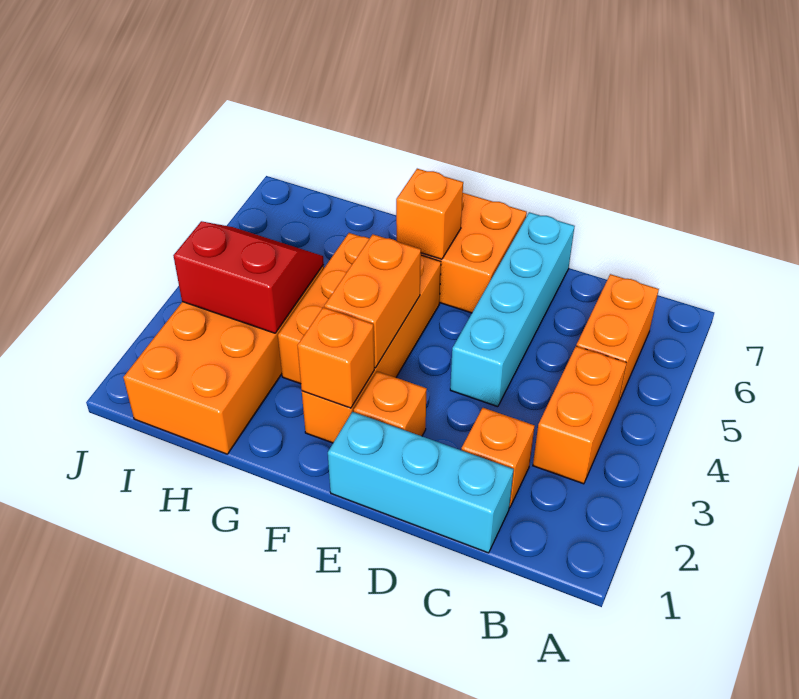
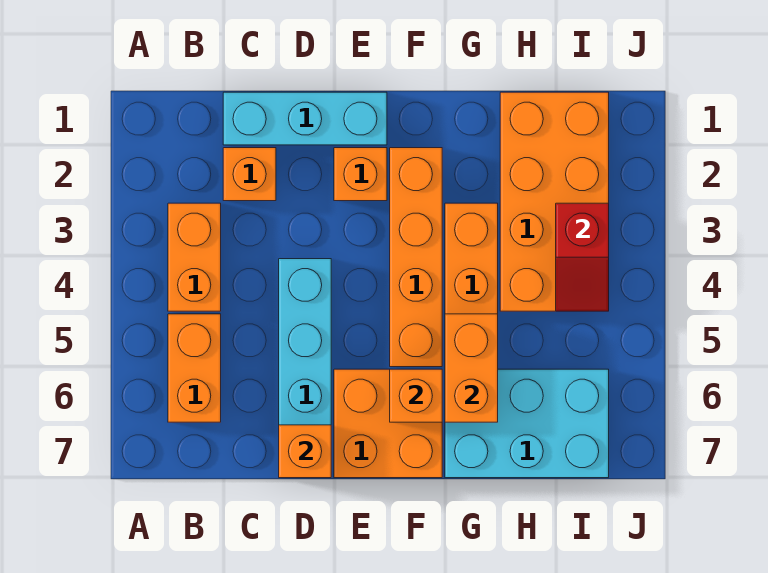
orange 1x1 brick [297,307,374,408] -> orange 1x1 brick moved to [279,425,331,478]
orange 1x2 brick [324,234,421,368] -> orange 1x2 brick moved to [445,314,498,422]
none -> cyan 2x3 brick [445,369,609,478]
red 2x2 slope [173,221,324,333] -> red 1x2 slope [556,203,609,311]

